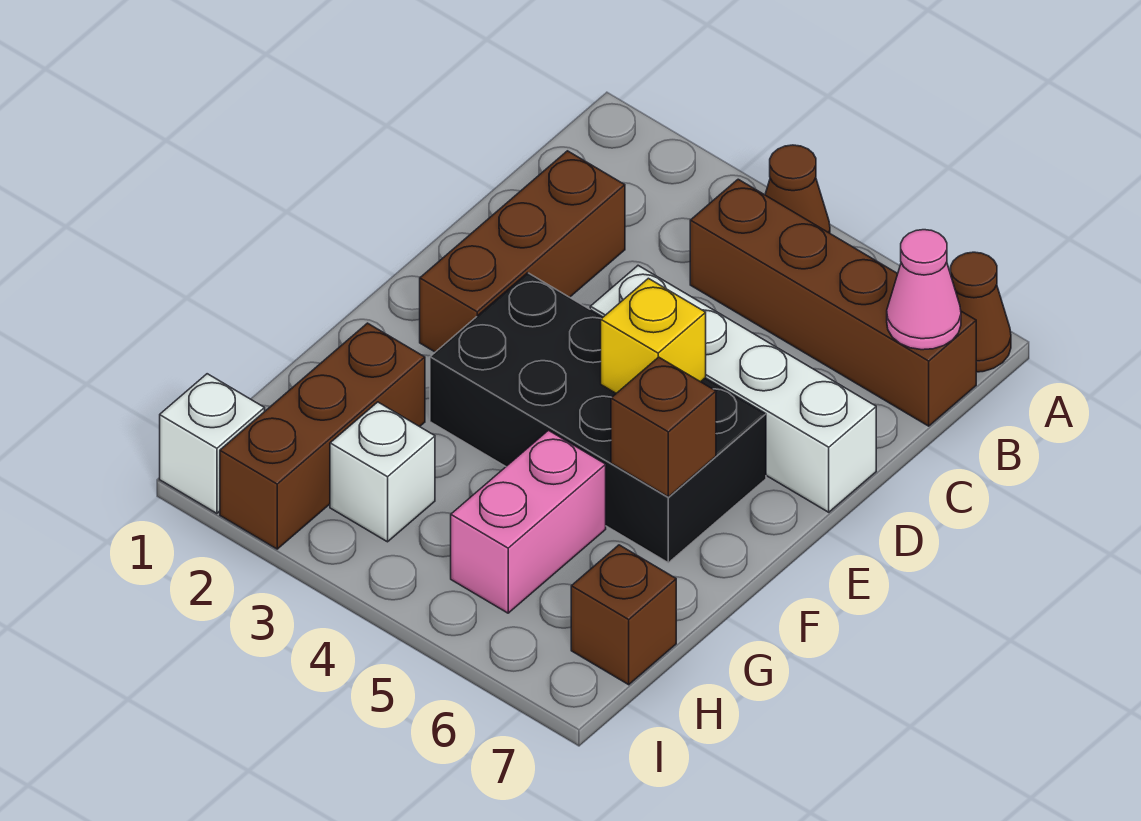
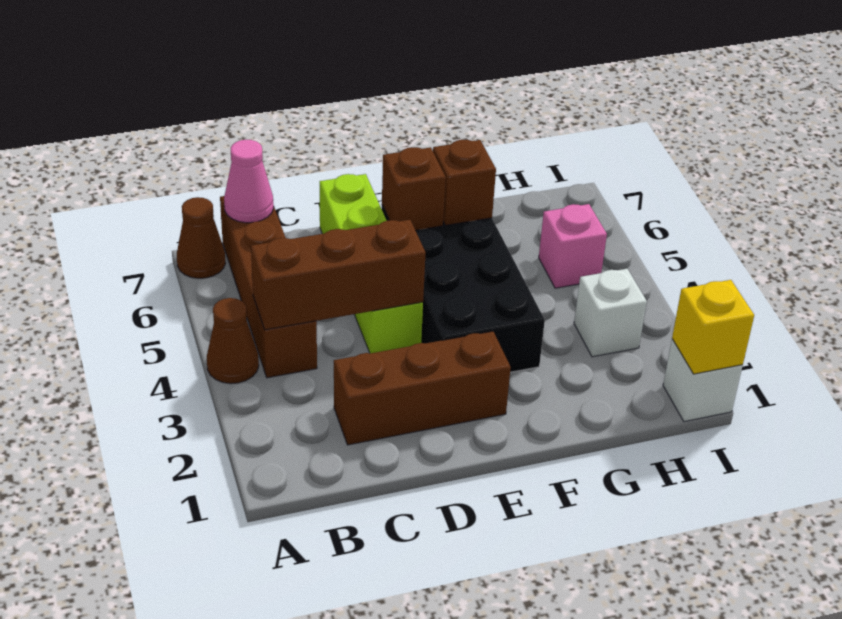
white 1x4 brick [590,266,876,512] -> lime 1x4 brick [320,174,423,353]
yellow 1x1 brick [601,278,706,393] -> yellow 1x1 brick moved to [672,280,754,374]
brown 1x3 brick [220,323,425,549] -> brown 1x3 brick moved to [251,220,426,330]
pink 1x2 brick [451,430,606,613] -> pink 1x1 brick [539,204,607,288]
brown 1x1 brick [571,545,676,685] -> brown 1x1 brick moved to [382,147,446,230]

